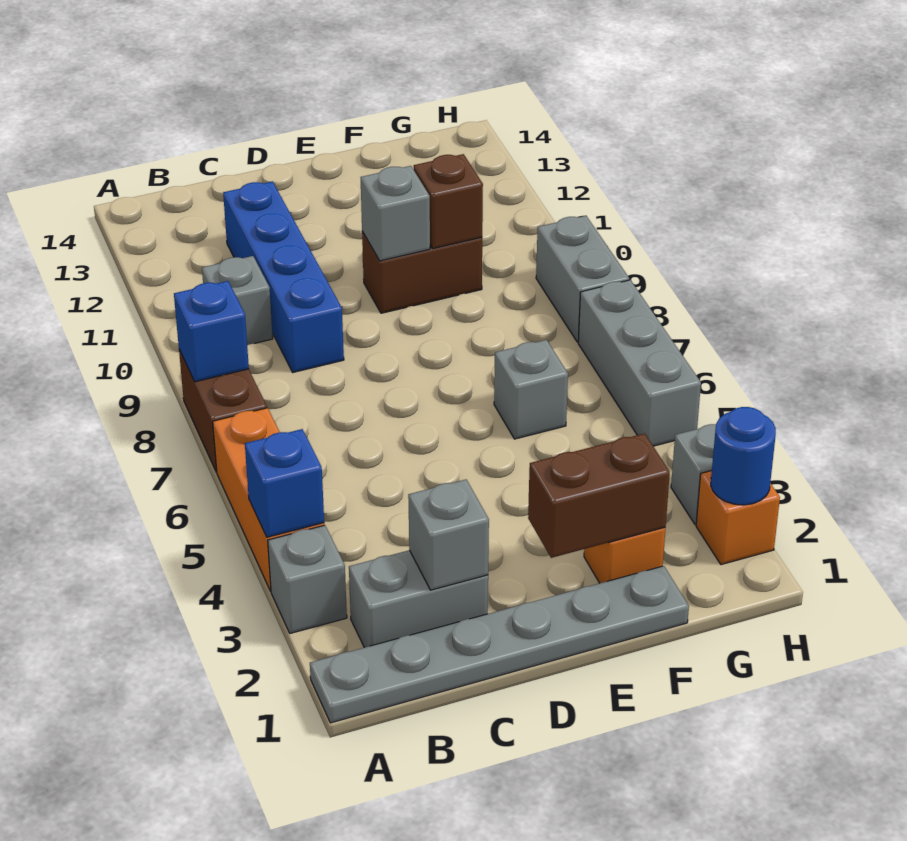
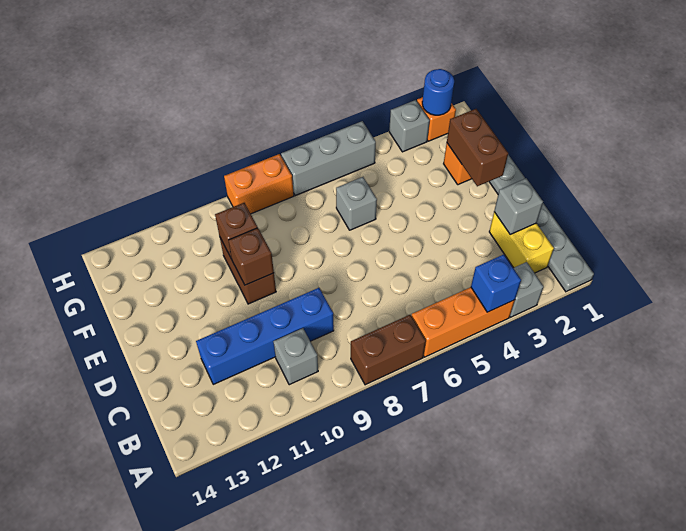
blue 1x1 brick [174,281,249,382] -> none
grey 1x2 brick [349,550,488,648] -> yellow 1x2 brick [489,212,554,273]
grey 1x1 brick [361,166,430,261] -> brown 1x1 brick [228,228,274,285]
grey 1x2 brick [536,216,629,342] -> orange 1x2 brick [224,154,294,214]

